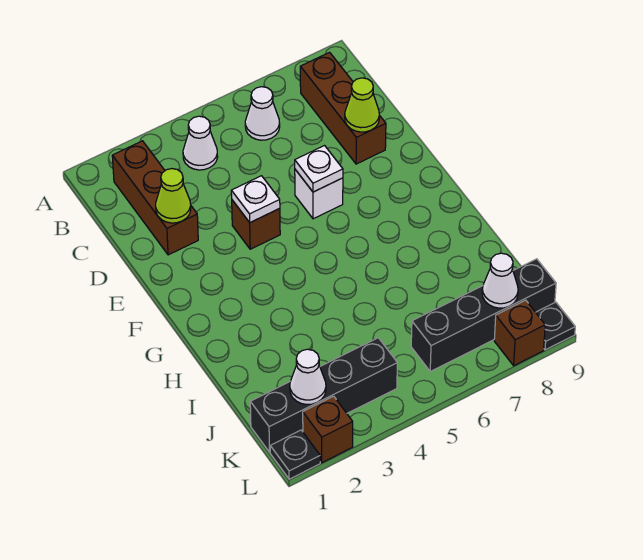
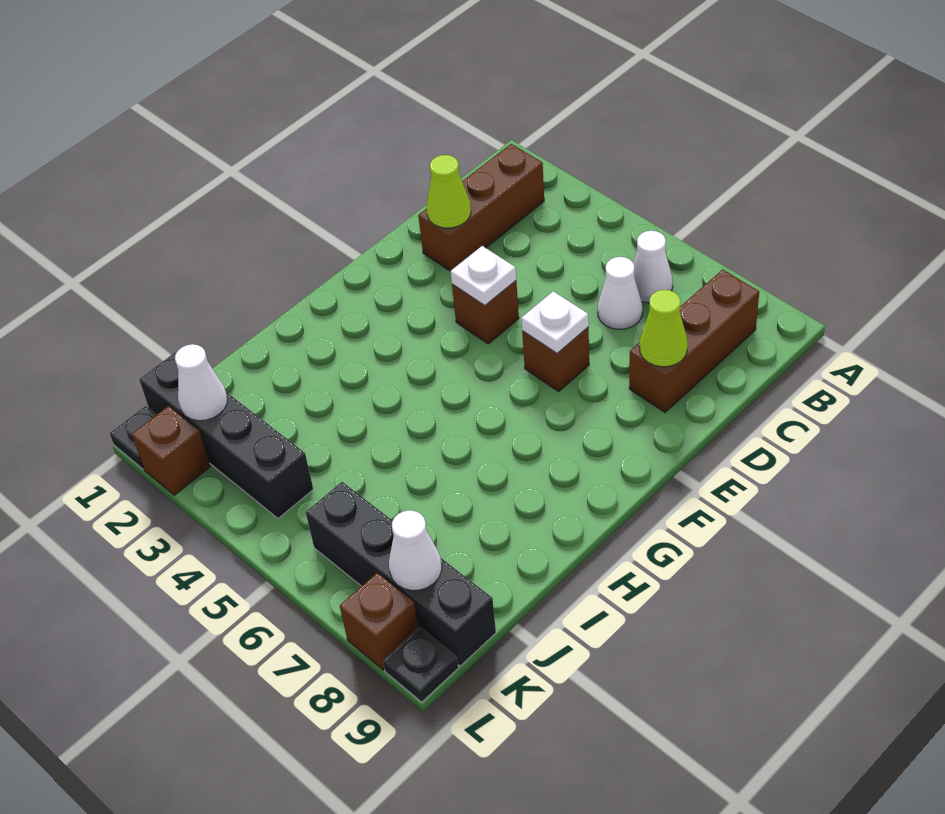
white 1x1 cone [183,116,218,170] -> white 1x1 cone moved to [598,257,642,329]
white 1x1 brick [295,170,343,219] -> brown 1x1 brick [522,327,589,392]

